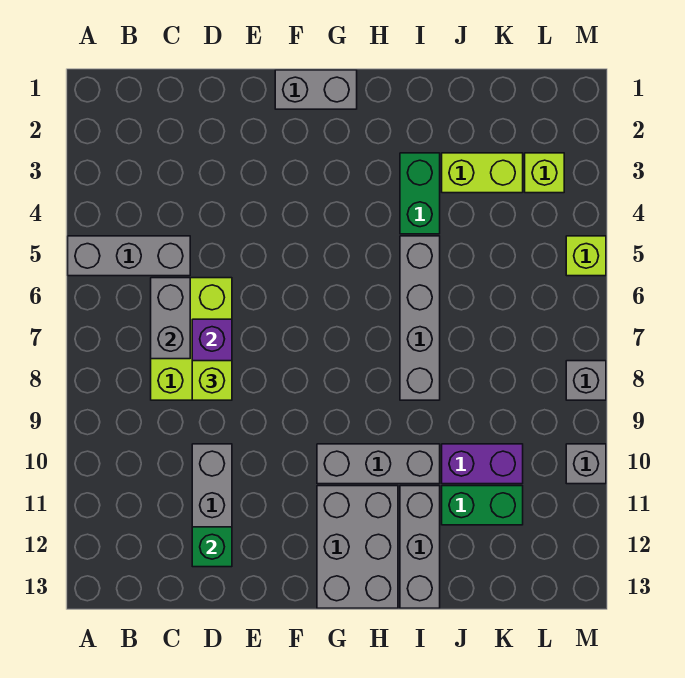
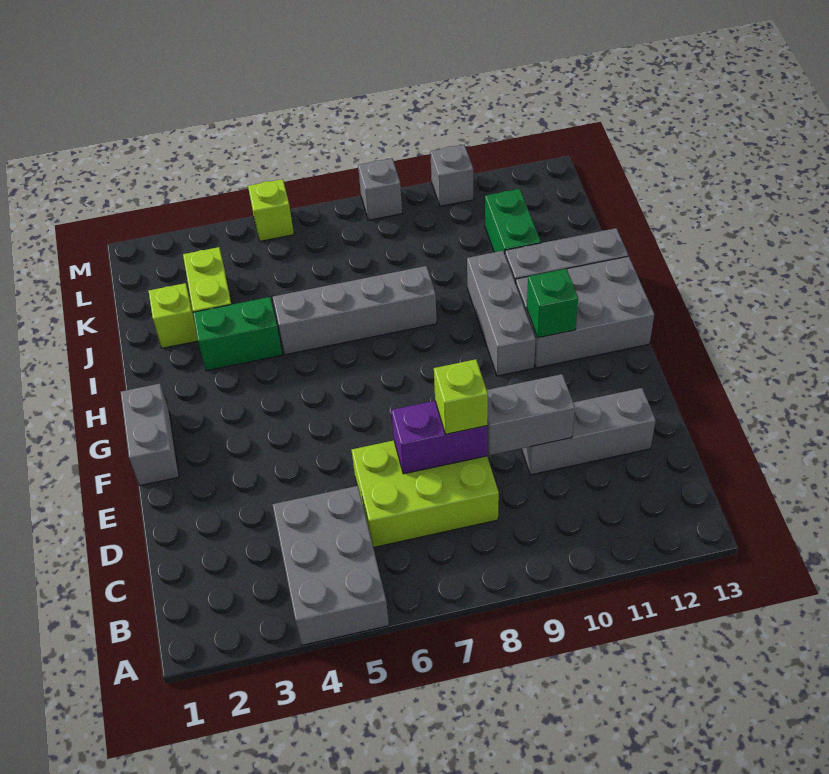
grey 1x3 brick [68,236,190,276] -> grey 2x3 brick [272,486,389,645]
grey 1x2 brick [151,278,190,359] -> grey 1x2 brick moved to [487,374,575,455]
green 1x1 brick [192,527,232,567] -> green 1x1 brick moved to [527,269,578,338]
purple 1x2 brick [442,444,523,484] -> none
lime 1x1 brick [525,153,564,193] -> lime 1x1 brick moved to [149,283,198,348]

